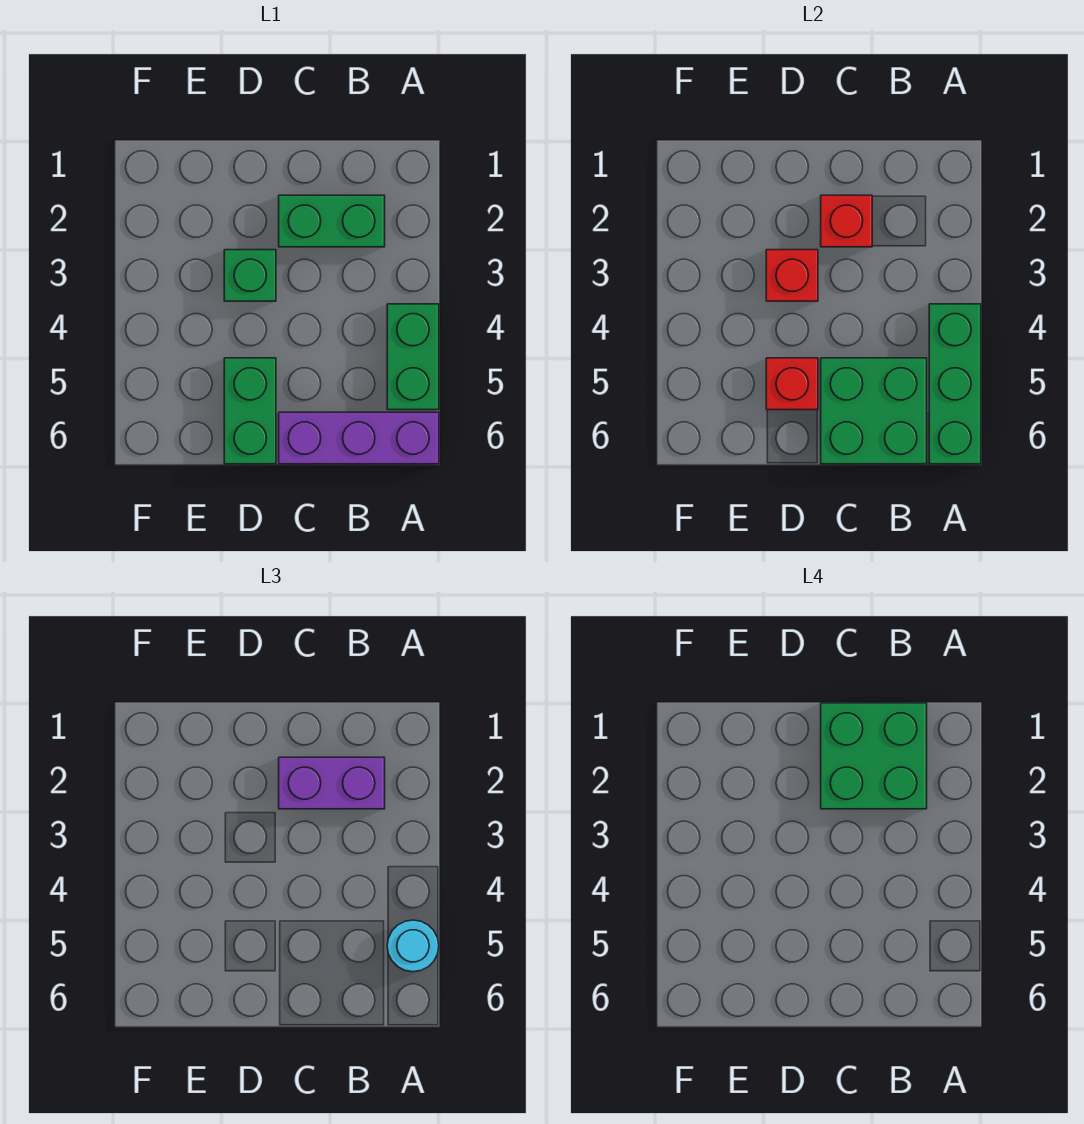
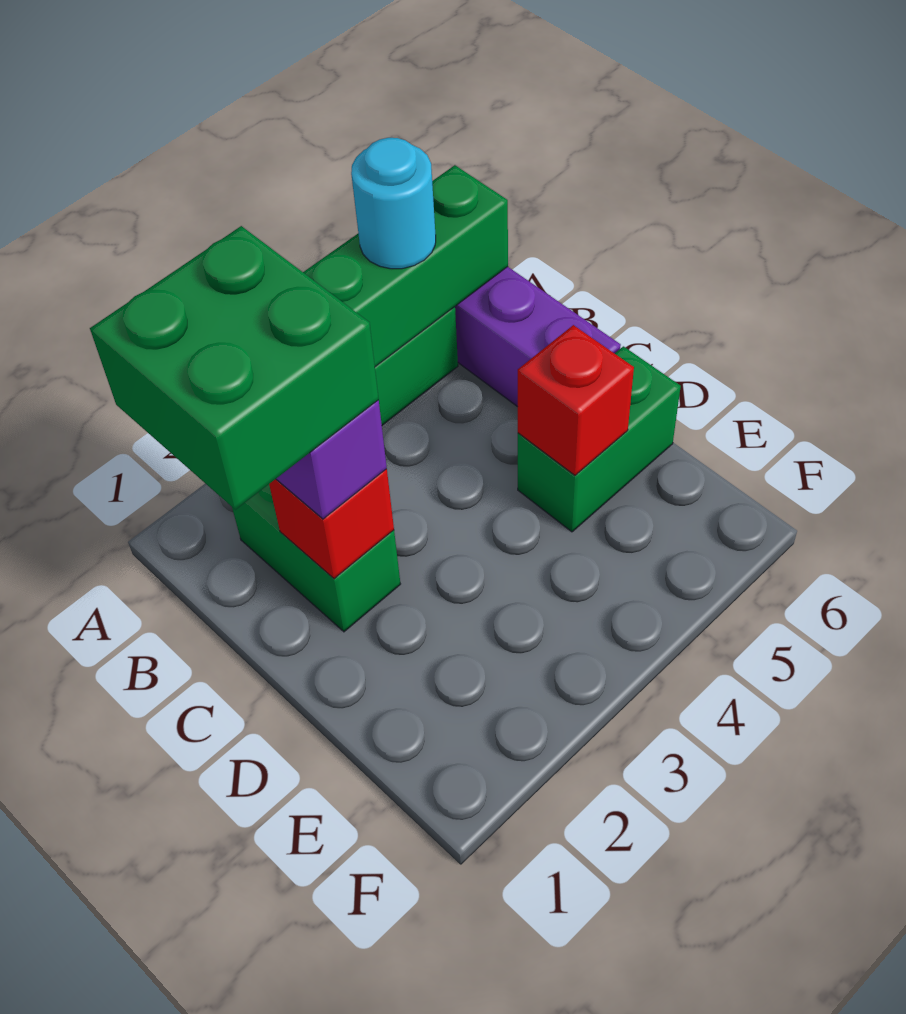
green 2x2 brick [821,358,927,464] -> none
green 1x1 brick [224,250,276,301] -> none
red 1x1 brick [766,250,818,301] -> none

